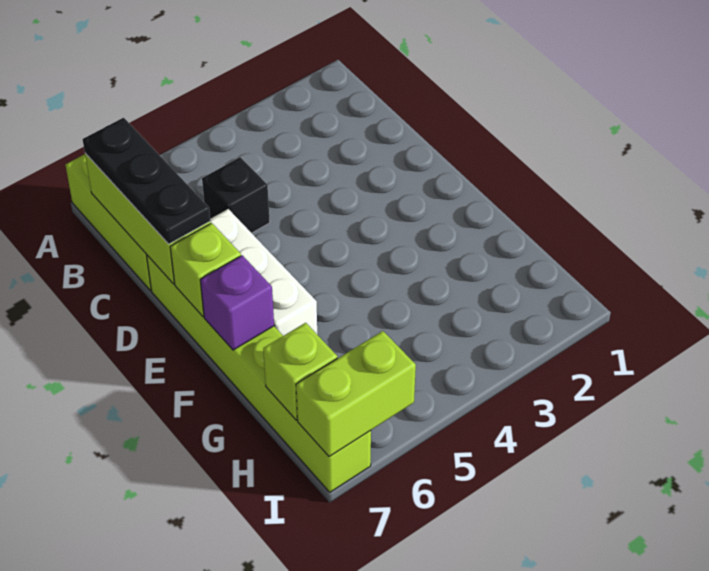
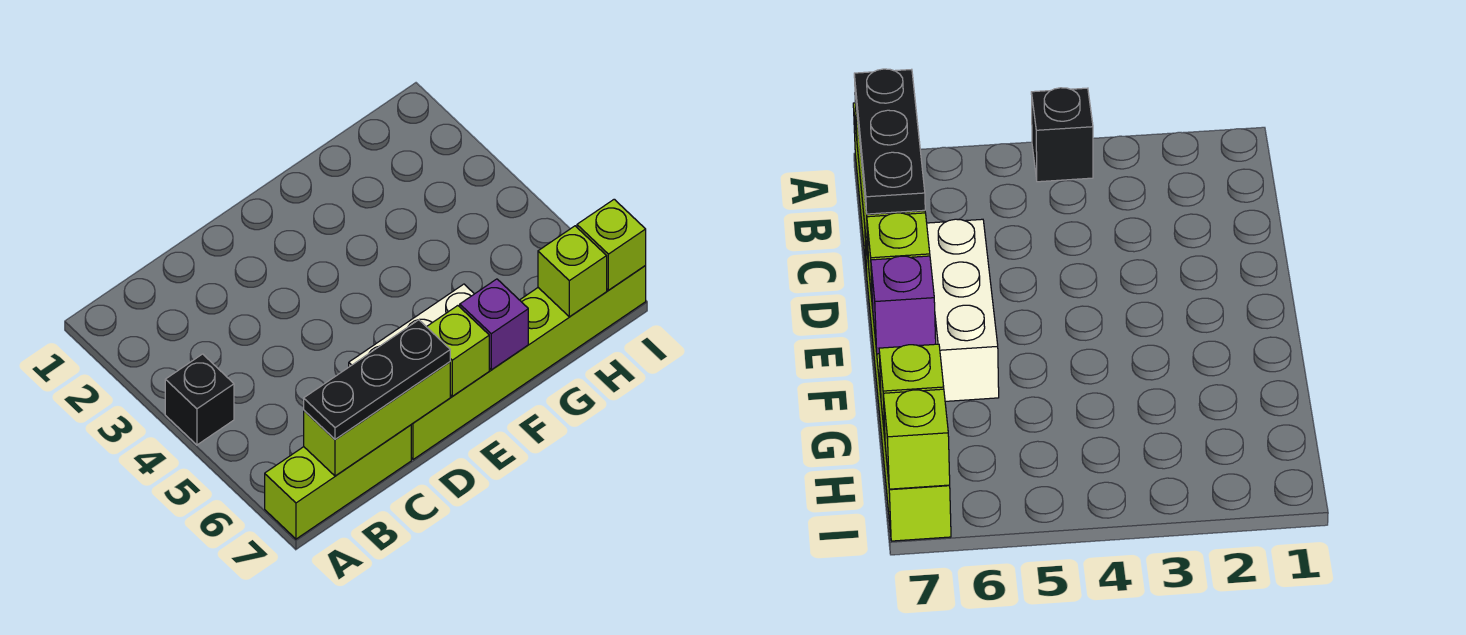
black 1x1 brick [202,157,270,233] -> black 1x1 brick moved to [165,354,234,445]
lime 1x2 brick [296,331,416,457] -> lime 1x1 brick [577,199,646,290]

